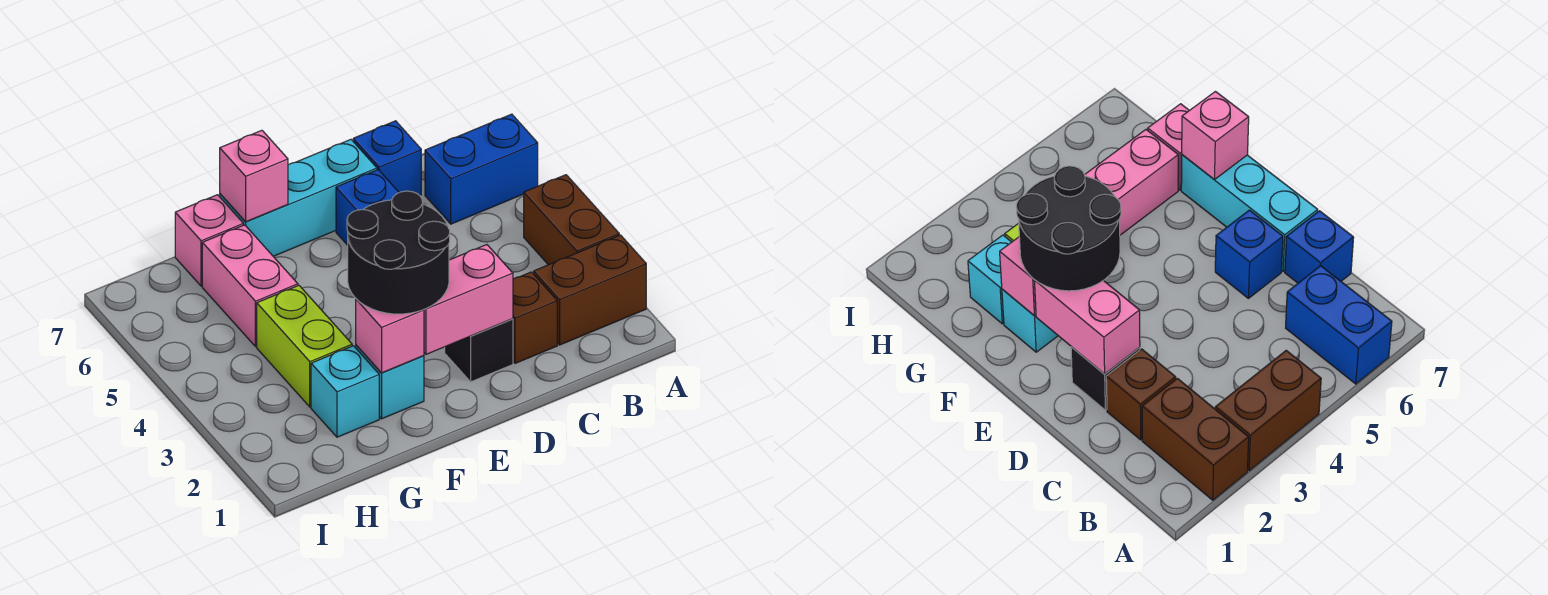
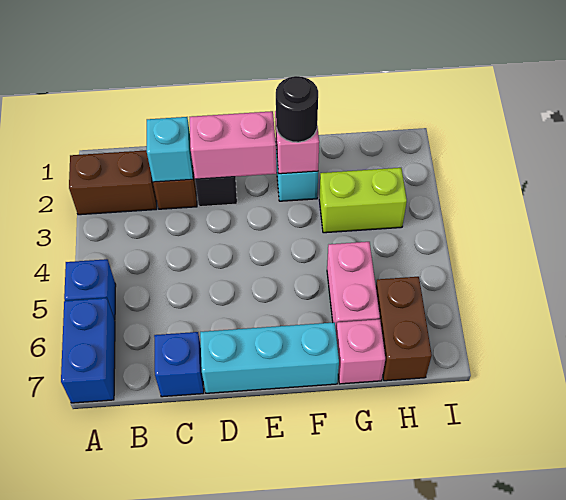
brown 1x2 brick [524,175,619,265] -> brown 1x2 brick moved to [376,277,432,381]
blue 1x2 brick [425,114,538,224] -> blue 1x2 brick turned to [61,298,115,403]
blue 1x1 brick [336,170,399,245] -> blue 1x1 brick moved to [64,259,116,320]
black 2x2 round brick [347,191,450,314] -> black 1x1 round brick [276,76,318,142]
pink 1x1 brick [220,130,288,222] -> none
cyan 1x1 brick [311,346,379,437] -> cyan 1x1 brick moved to [147,117,193,182]
lime 1x2 brick [257,285,352,407] -> lime 1x2 brick turned to [319,168,407,233]

